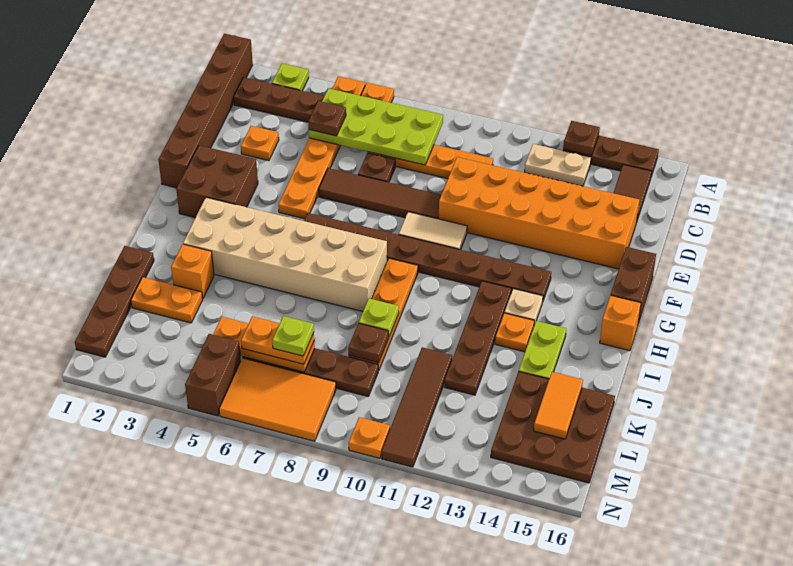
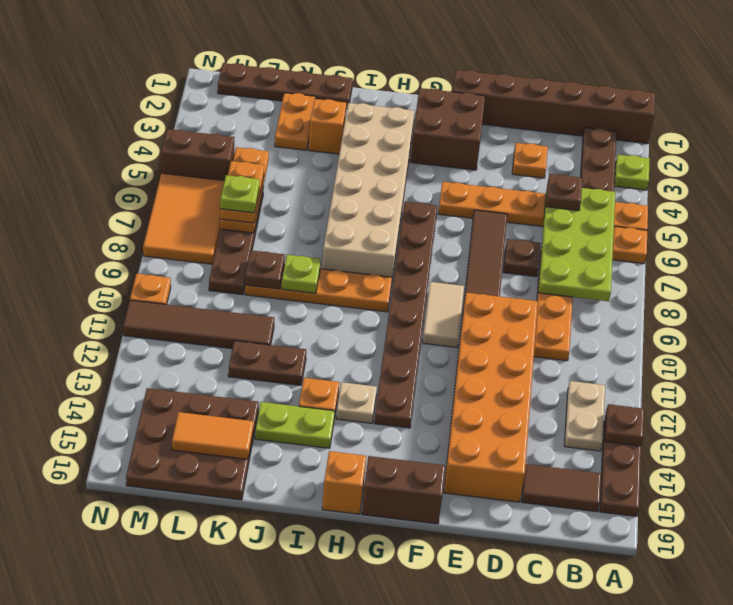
brown 1x4 plate [444,281,511,395] -> brown 1x2 plate [228,341,306,385]

